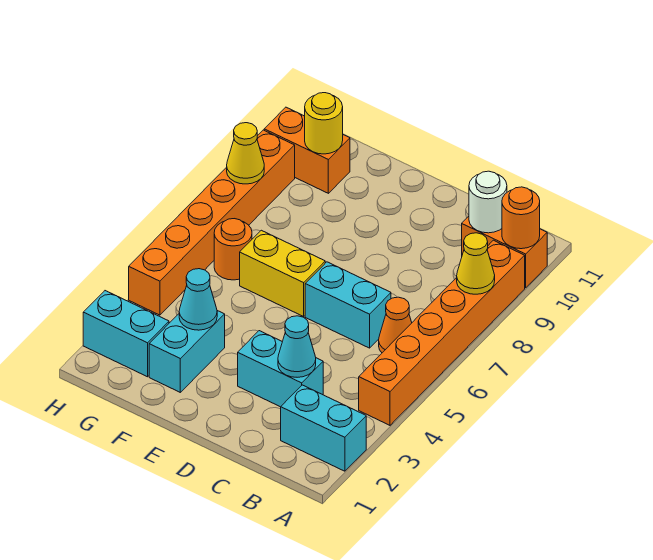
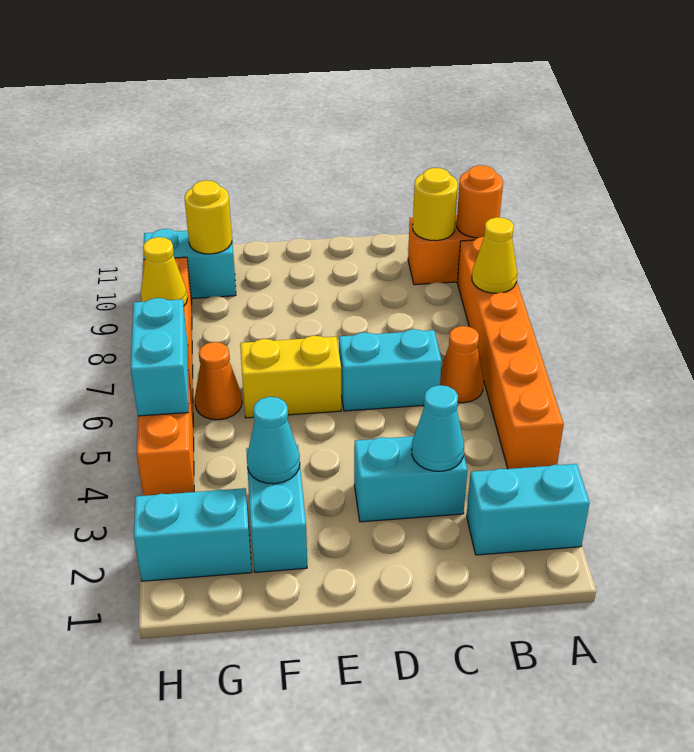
white 1x1 round brick [469,171,507,233] -> yellow 1x1 round brick [413,168,458,241]
orange 1x1 round brick [214,219,252,280] -> orange 1x1 cone [195,342,242,420]
orange 1x2 brick [264,107,350,193] -> cyan 1x2 brick [143,229,236,299]
none -> cyan 1x2 brick [131,298,189,416]

